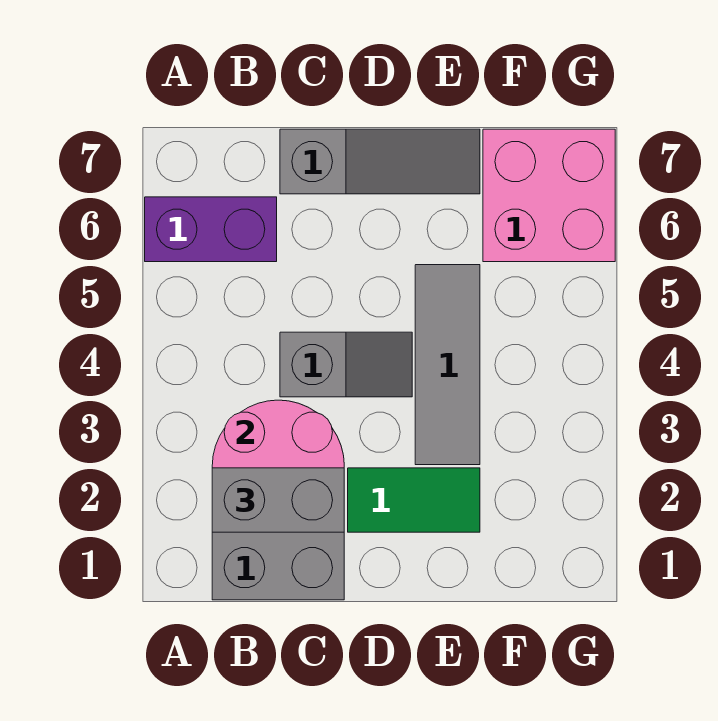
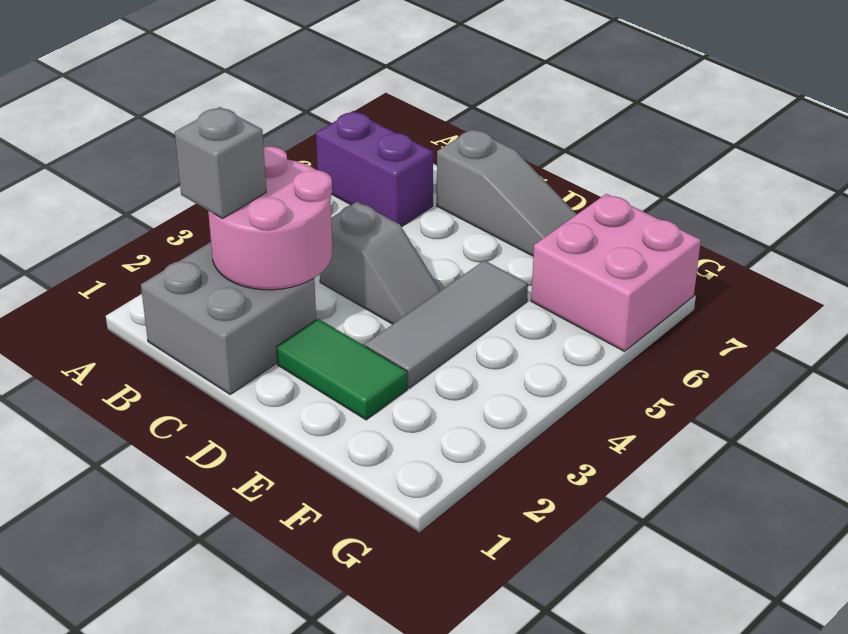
grey 1x2 brick [212,468,344,532] -> grey 1x1 brick [175,107,266,218]

